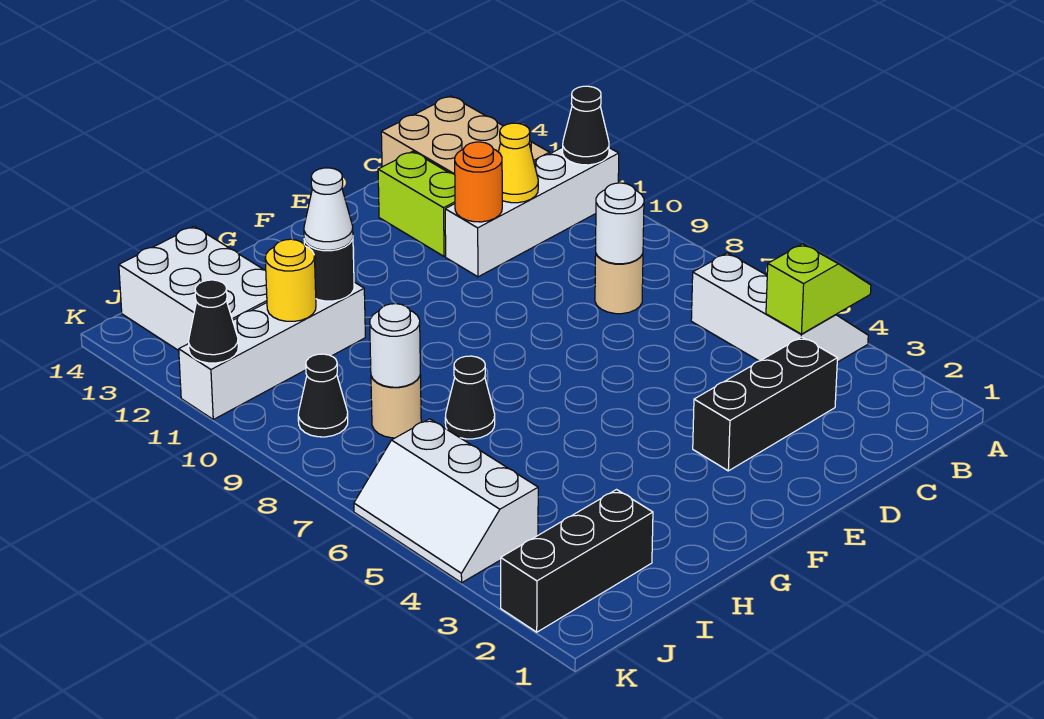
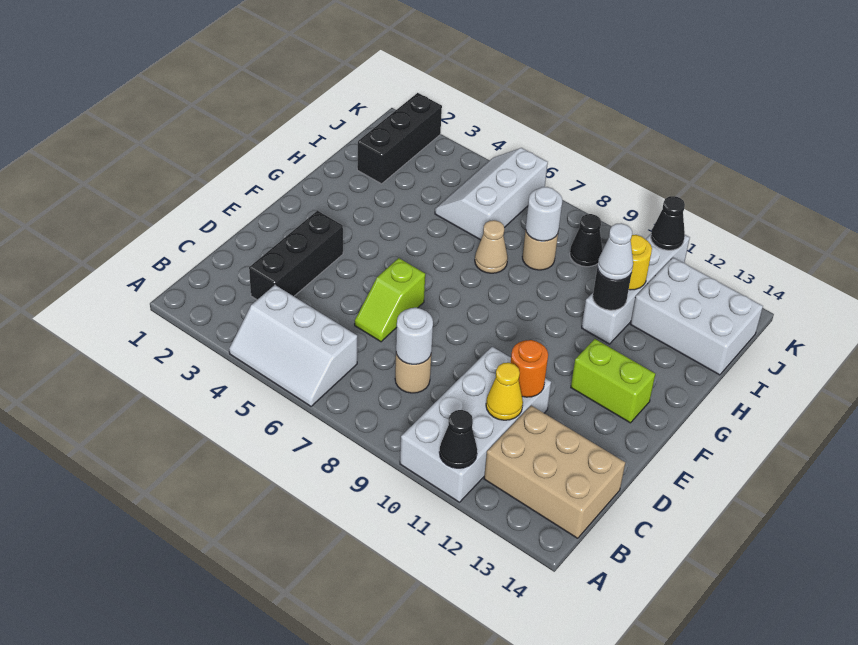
lime 1x2 slope [766,244,871,334] -> lime 1x2 slope moved to [355,258,425,342]
white 1x4 brick [445,147,619,277] -> white 2x4 brick [400,347,551,502]
lime 1x2 brick [378,151,455,256] -> lime 1x2 brick moved to [571,339,655,423]
black 1x1 cone [445,356,495,439] -> tan 1x1 cone [475,220,508,273]
white 2x3 slope [354,419,538,583] -> white 2x3 slope turned to [435,148,548,240]

